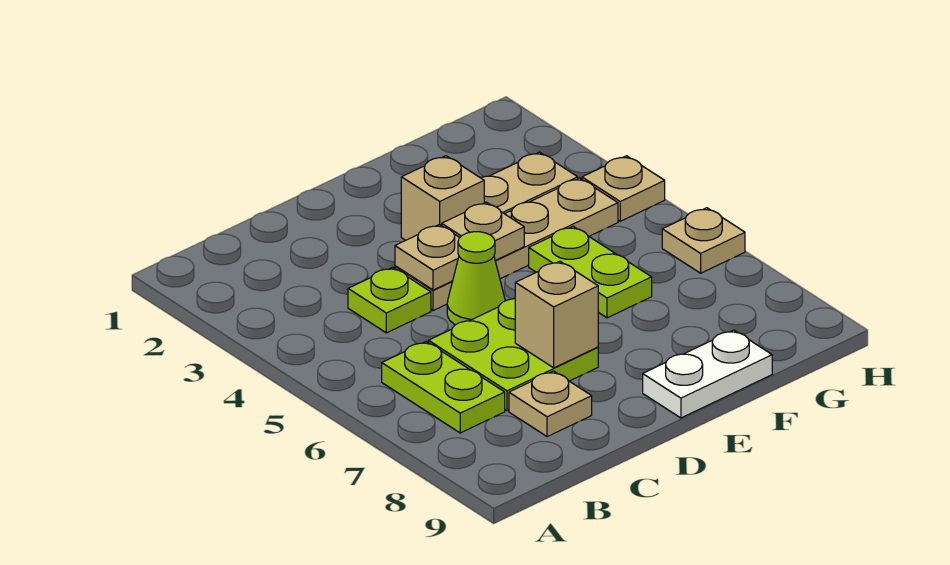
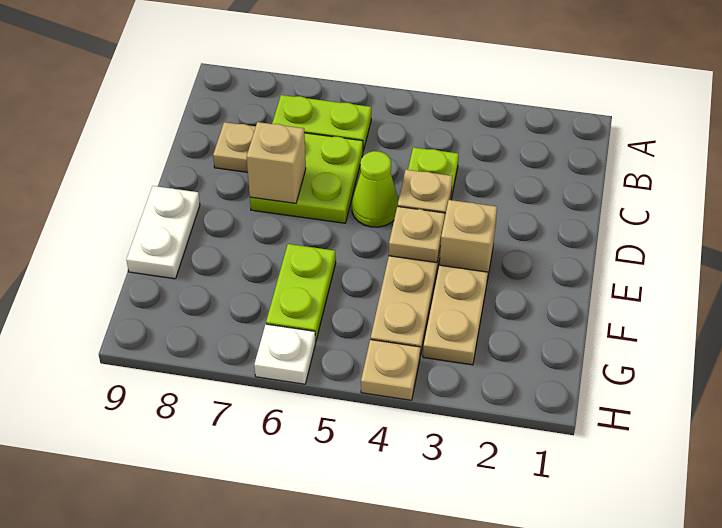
lime 1x2 plate [529,226,652,318] -> lime 1x2 plate turned to [266,244,336,342]
tan 1x1 plate [662,208,745,273] -> white 1x1 plate [254,324,316,384]

